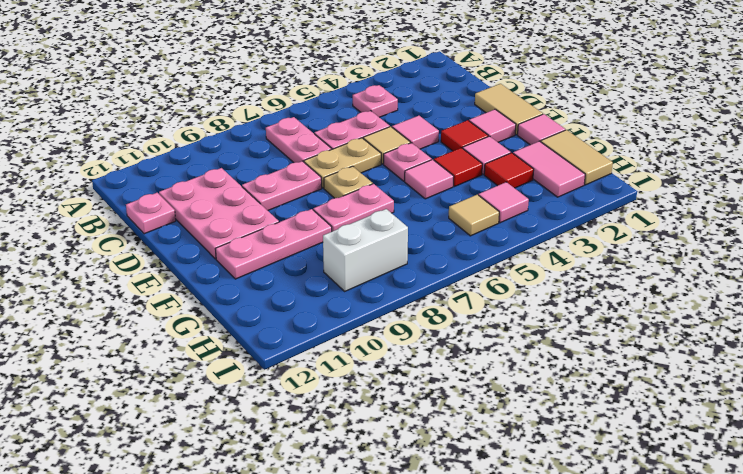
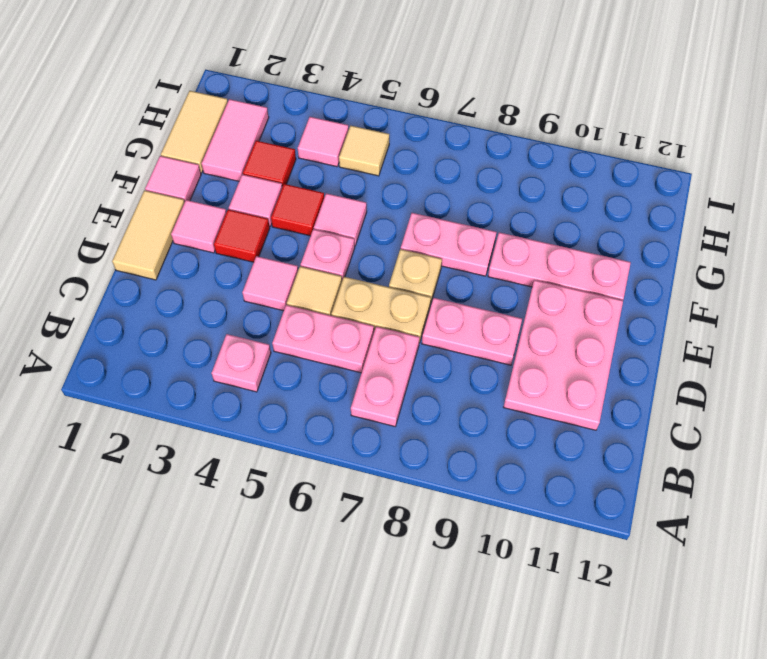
pink 1x1 plate [126,193,176,234] -> none
white 1x2 brick [323,209,408,291] -> none

